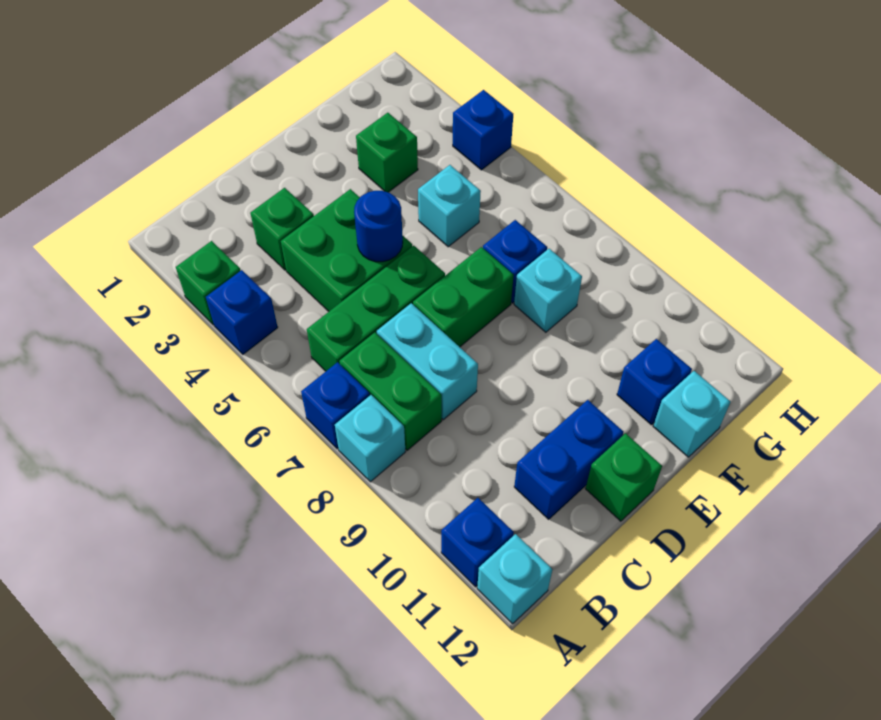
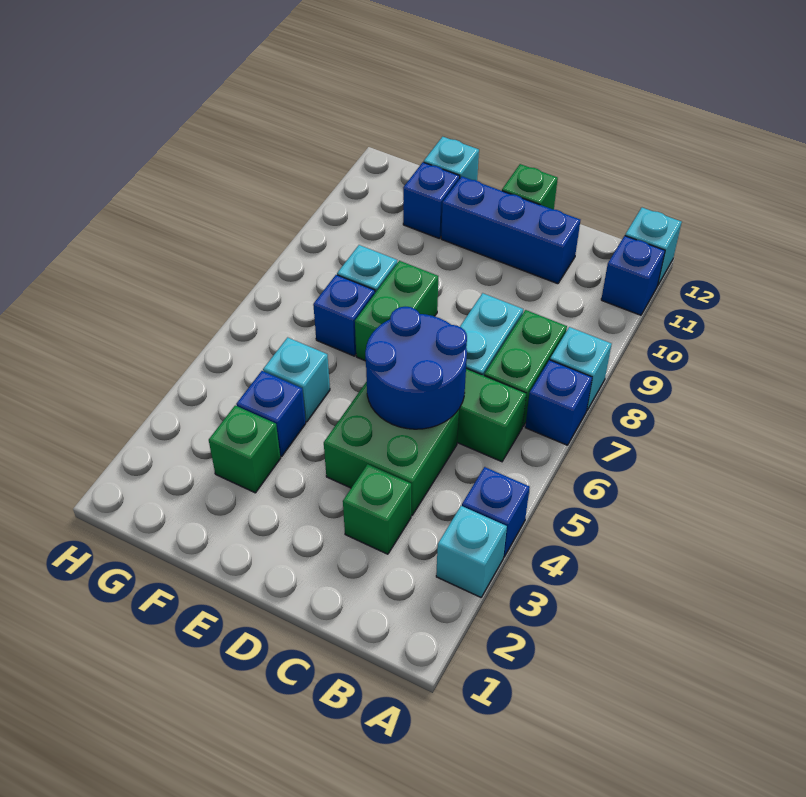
green 1x1 brick [176,241,241,325] -> cyan 1x1 brick [436,506,507,597]
blue 1x2 brick [514,400,624,519] -> blue 1x3 brick [441,176,580,284]
blue 1x1 round brick [354,191,403,262] -> blue 2x2 round brick [365,307,467,429]
green 1x2 brick [413,247,514,347] -> green 1x2 brick turned to [355,261,438,361]
blue 1x1 brick [453,90,513,170] -> blue 1x1 brick moved to [236,371,306,457]

